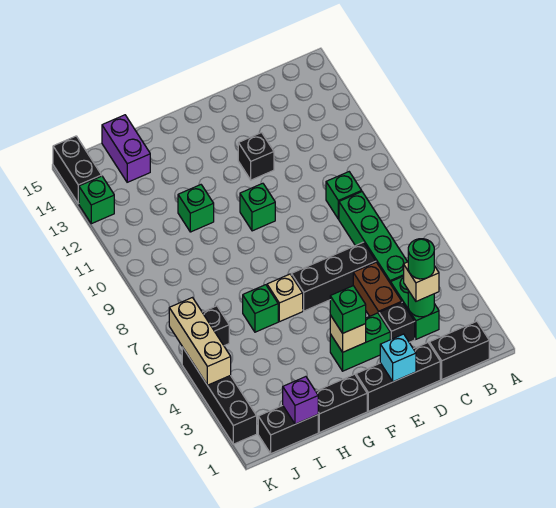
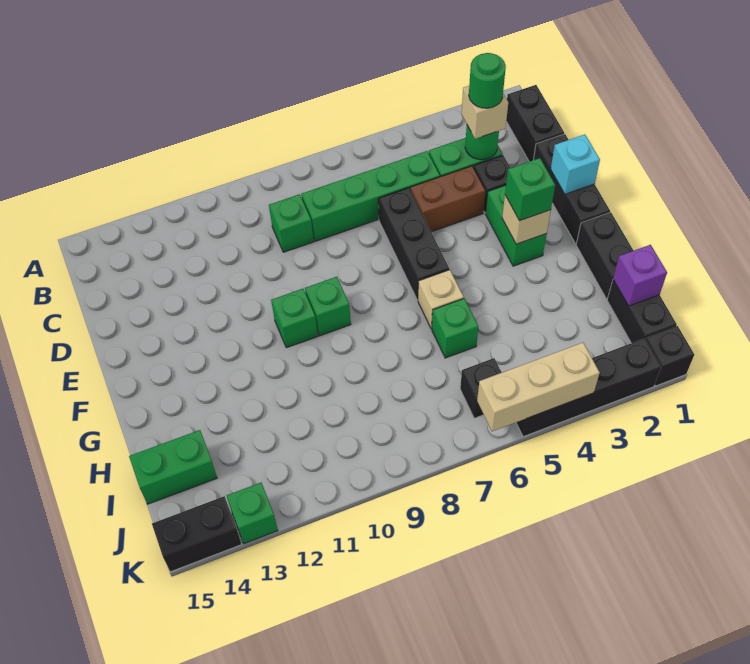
black 1x1 brick [238,133,274,180] -> black 1x1 brick moved to [646,326,694,386]
green 1x1 brick [178,185,214,232] -> green 1x1 brick moved to [305,277,351,336]
purple 1x2 brick [102,115,150,182] -> green 1x2 brick [129,430,217,504]

